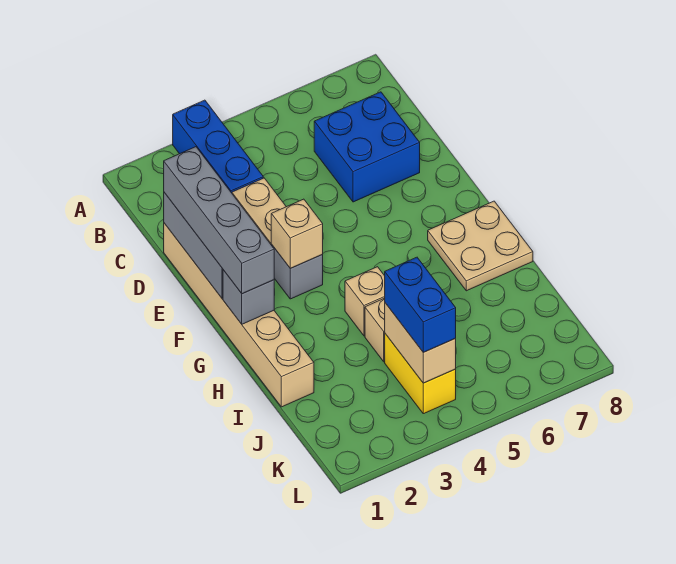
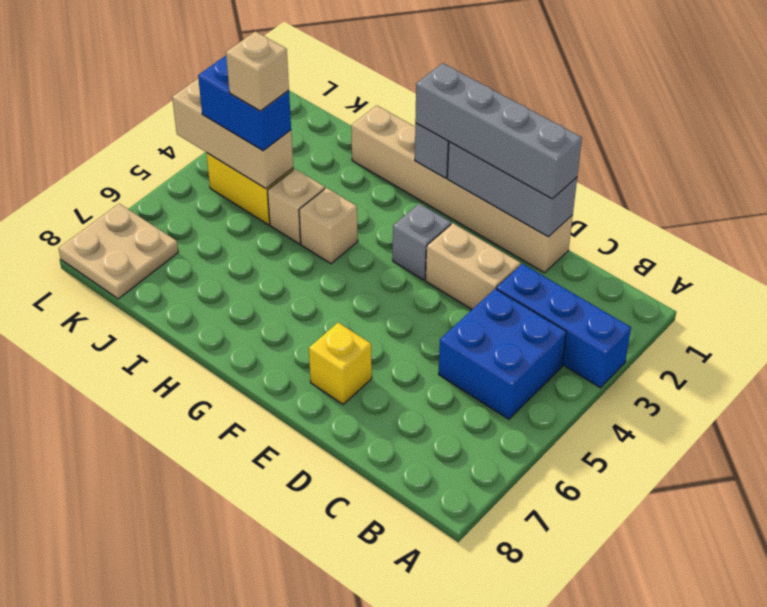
blue 2x2 brick [314,92,420,202] -> blue 2x2 brick moved to [439,289,566,419]
none -> yellow 1x1 brick [309,323,372,404]
tan 1x1 brick [271,199,323,268] -> tan 1x1 brick moved to [226,31,289,111]
tan 2x2 plate [428,201,533,291] -> tan 2x2 plate moved to [58,204,178,299]
tan 1x2 brick [385,303,456,383] -> tan 1x3 brick [172,79,293,188]

